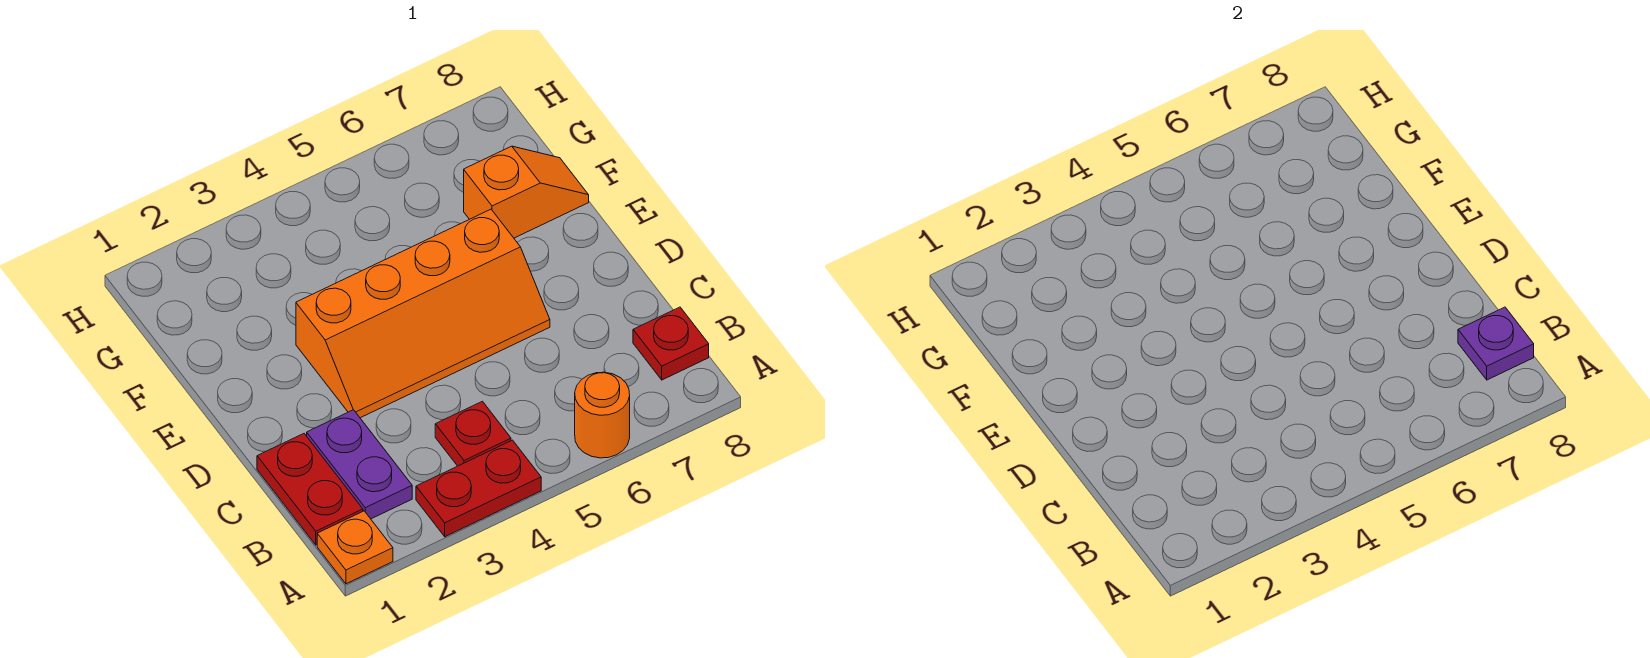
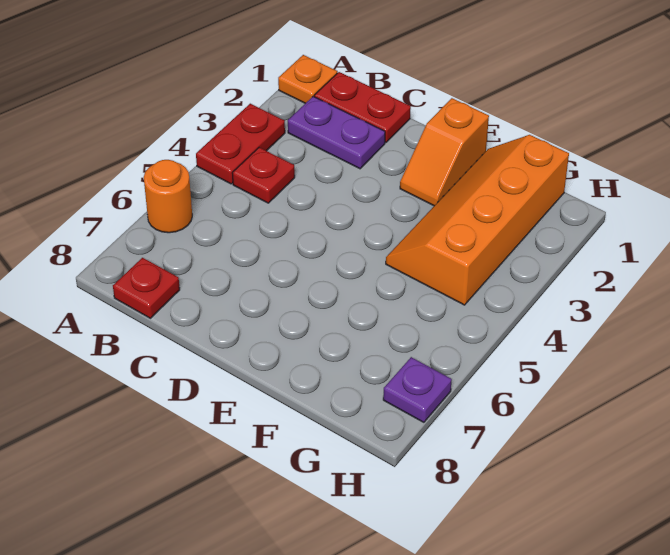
purple 1x1 plate [1458,307,1534,380] -> purple 1x1 plate moved to [383,357,452,422]
orange 2x4 slope [296,209,550,418] -> orange 2x4 slope moved to [386,135,569,305]
orange 1x2 slope [464,146,589,238] -> orange 1x2 slope moved to [400,98,489,206]

